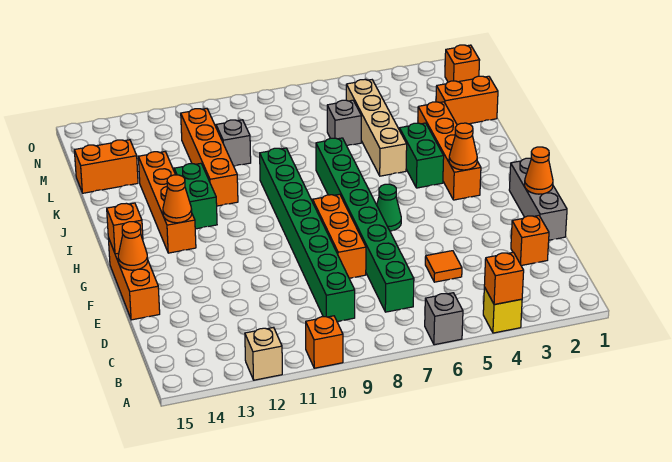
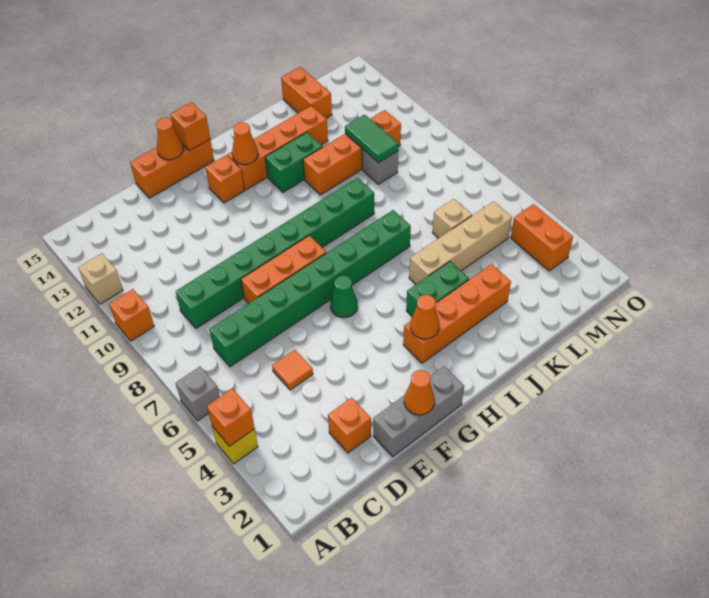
orange 1x2 brick [436,76,498,125] -> orange 1x2 brick moved to [511,204,573,271]
grey 1x1 brick [327,100,361,146] -> tan 1x1 brick [432,199,472,238]
none -> green 1x2 tile [345,115,398,163]
orange 1x1 brick [445,45,480,82] -> orange 1x1 brick moved to [205,155,245,203]

